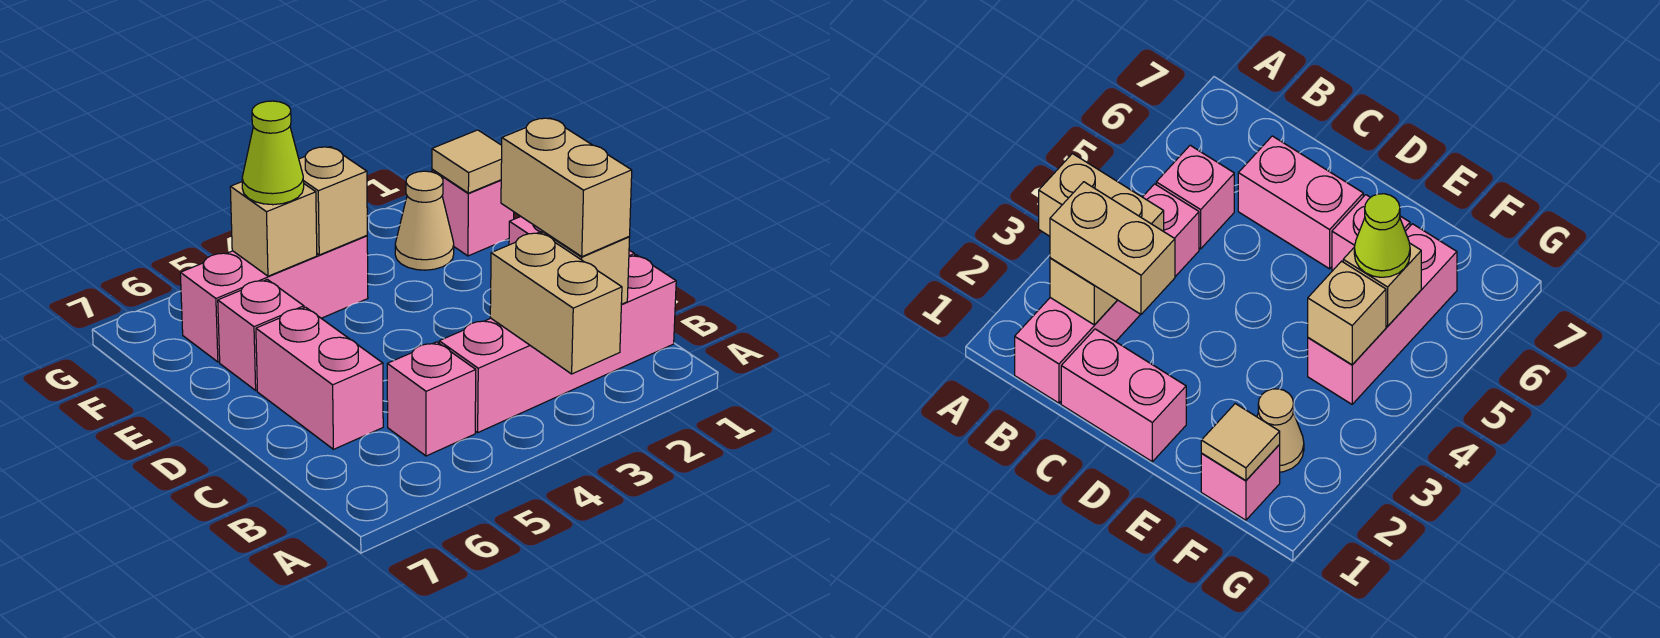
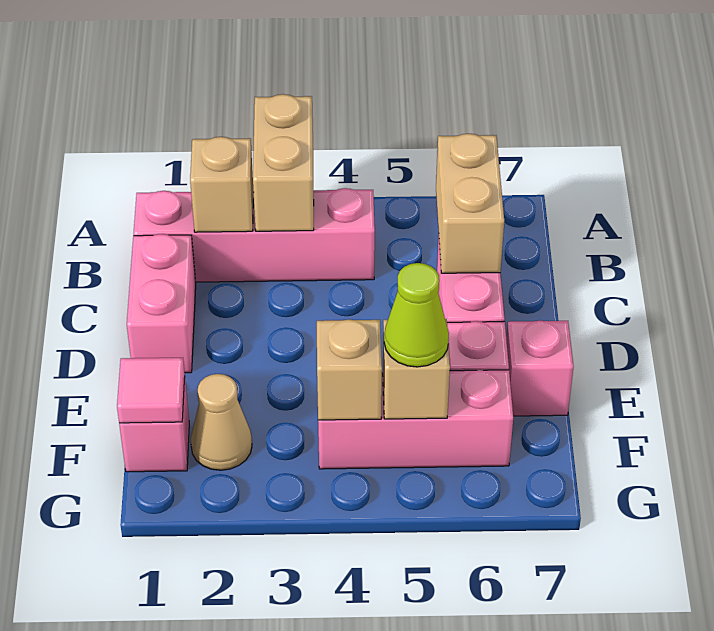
tan 1x2 brick [501,118,632,257] -> tan 1x2 brick moved to [436,134,504,273]
pink 1x1 brick [387,342,476,456] -> pink 1x1 brick moved to [506,320,574,416]
tan 1x1 tile [432,130,502,193] -> pink 1x1 tile [117,358,185,423]

